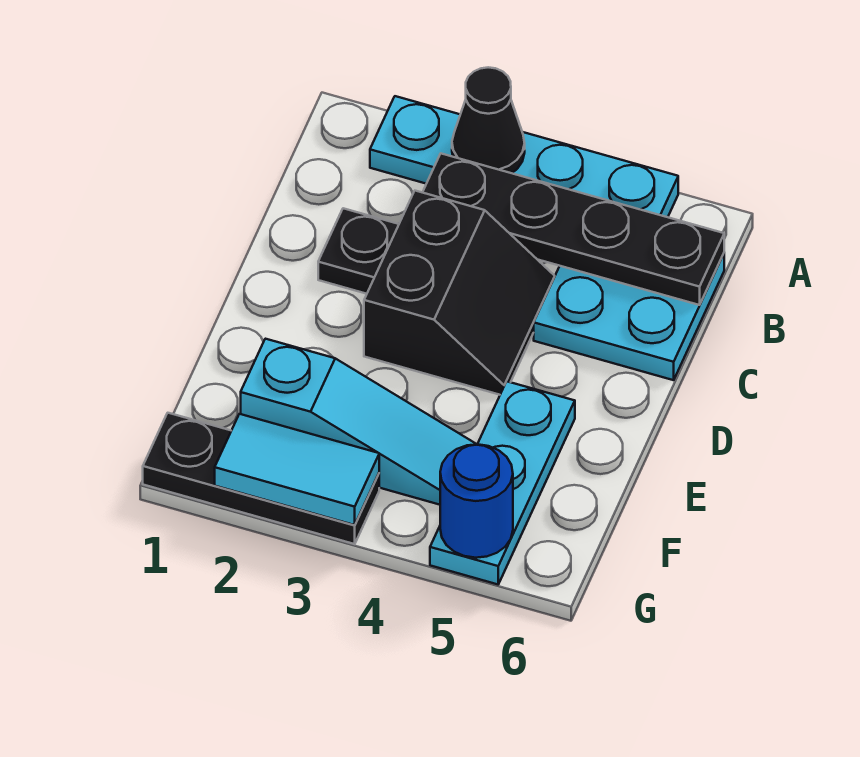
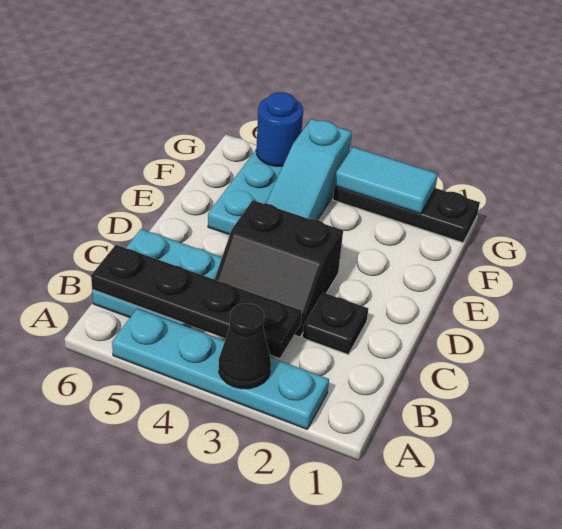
black 2x2 slope [364,191,555,395] -> black 2x2 slope turned to [215,200,343,337]
cyan 1x3 slope [241,339,477,505] -> cyan 1x3 slope turned to [266,119,352,220]

